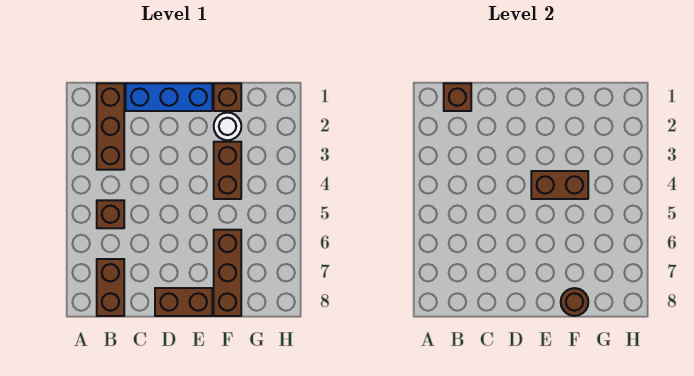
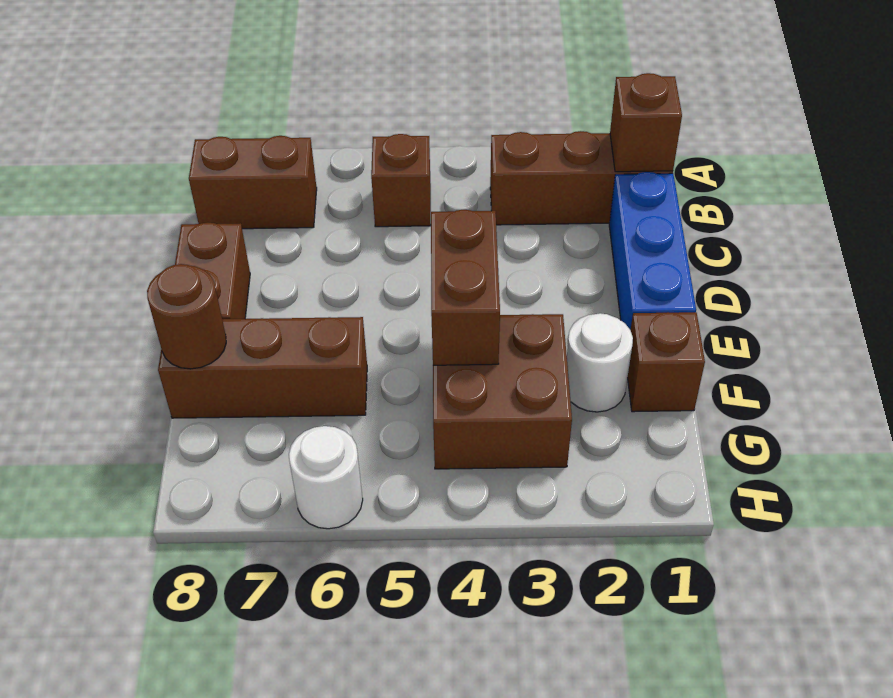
brown 1x2 brick [214,142,241,199] -> brown 2x2 brick [433,314,572,469]
none -> white 1x1 round brick [289,426,363,529]

